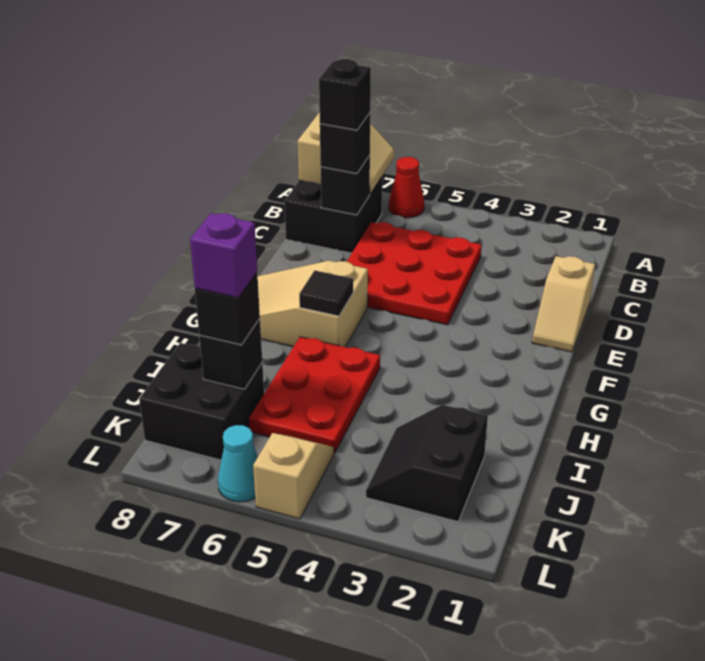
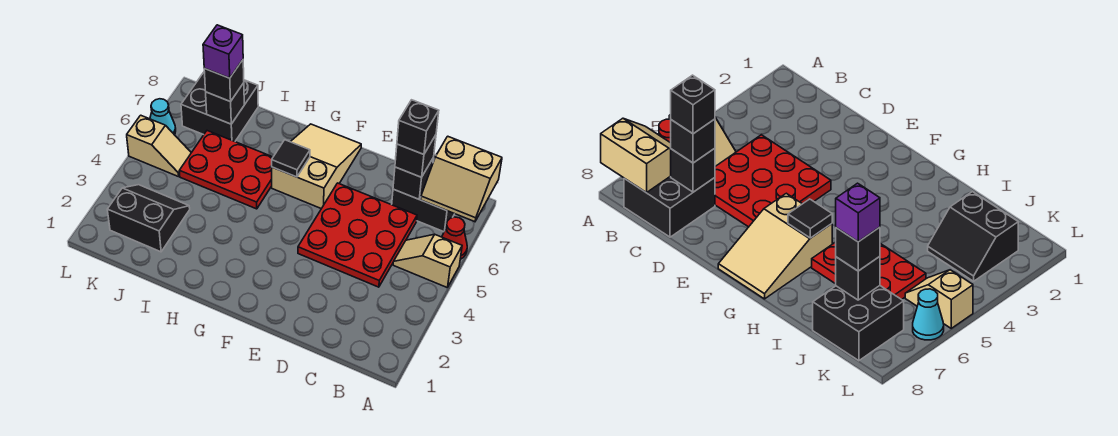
tan 1x2 slope [532,256,595,352] -> tan 1x2 slope moved to [393,234,462,288]

